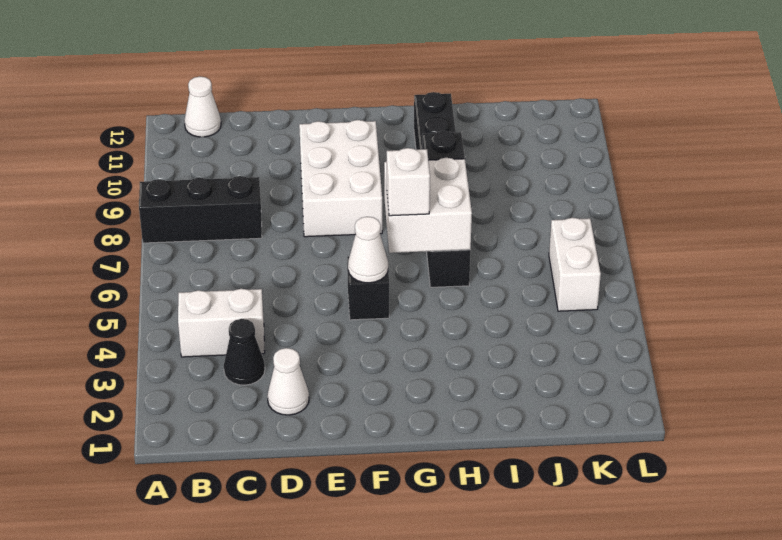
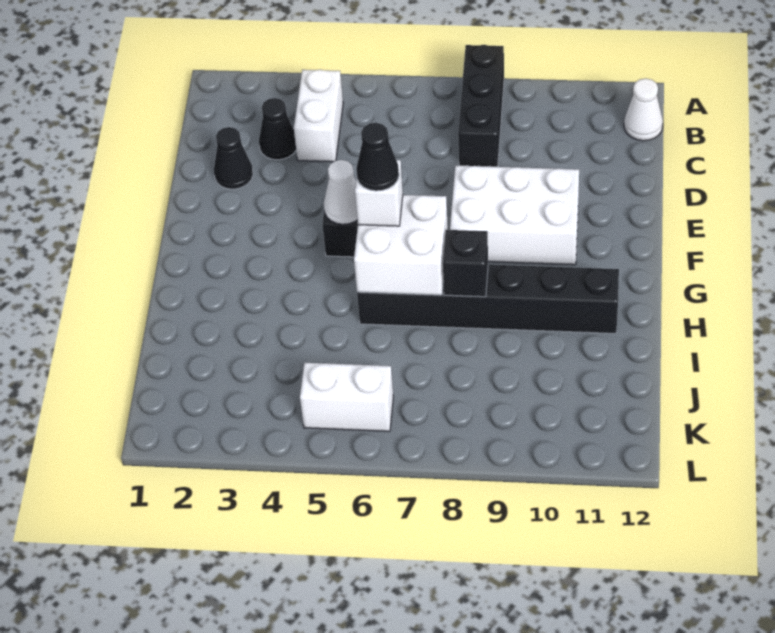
white 1x1 cone [267,348,309,415] -> black 1x1 cone [214,127,253,189]
none -> black 1x1 cone [356,123,399,191]

